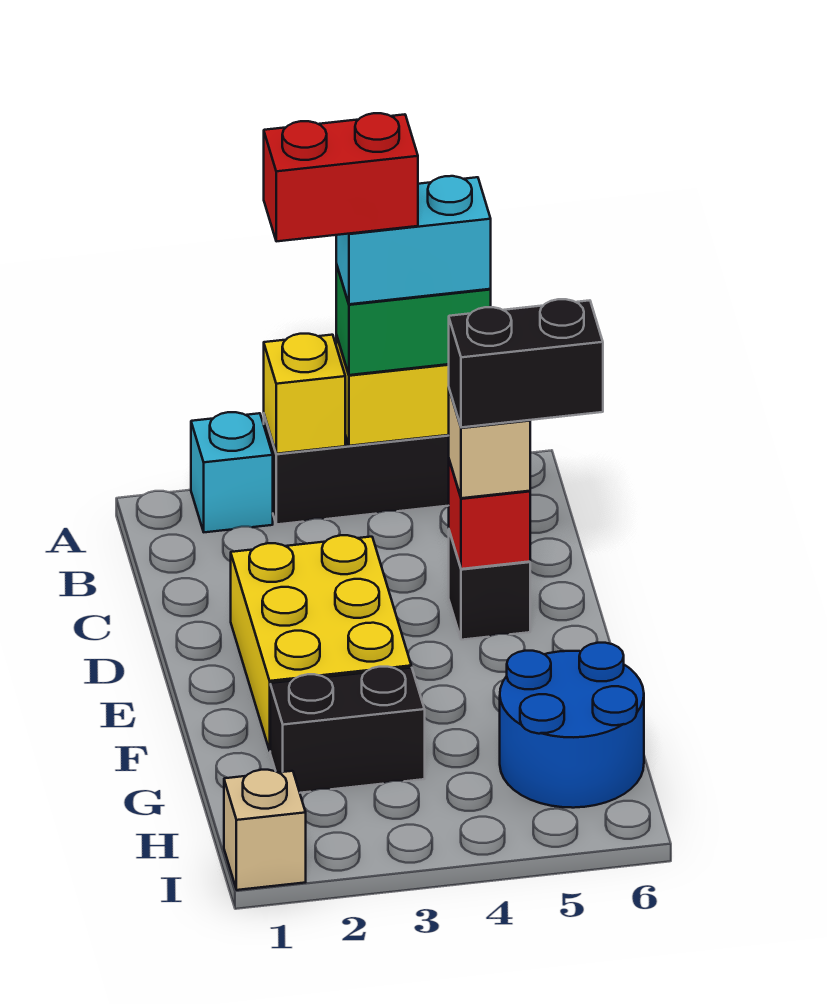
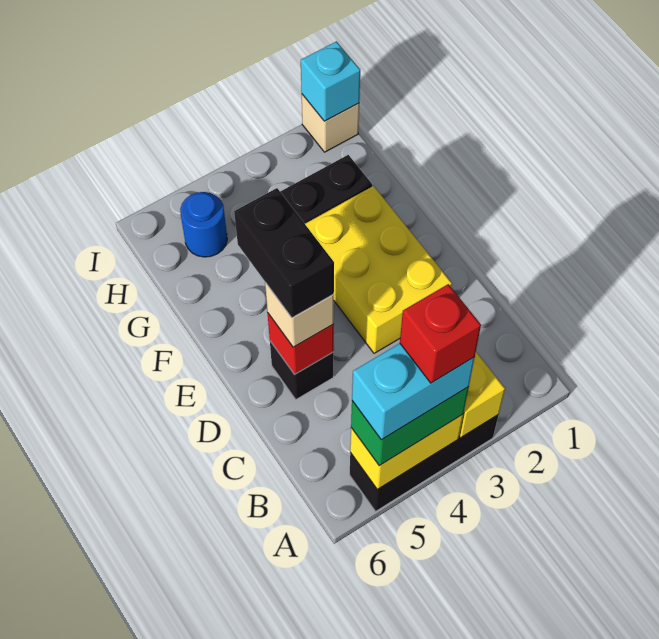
cyan 1x1 brick [191,412,273,532] -> cyan 1x1 brick moved to [301,41,360,121]
red 1x2 brick [264,113,418,241] -> red 1x1 brick [400,284,481,383]
black 1x2 brick [449,299,603,427] -> black 1x2 brick turned to [234,188,334,318]
blue 2x2 round brick [500,643,644,808] -> blue 1x1 round brick [180,192,227,257]

